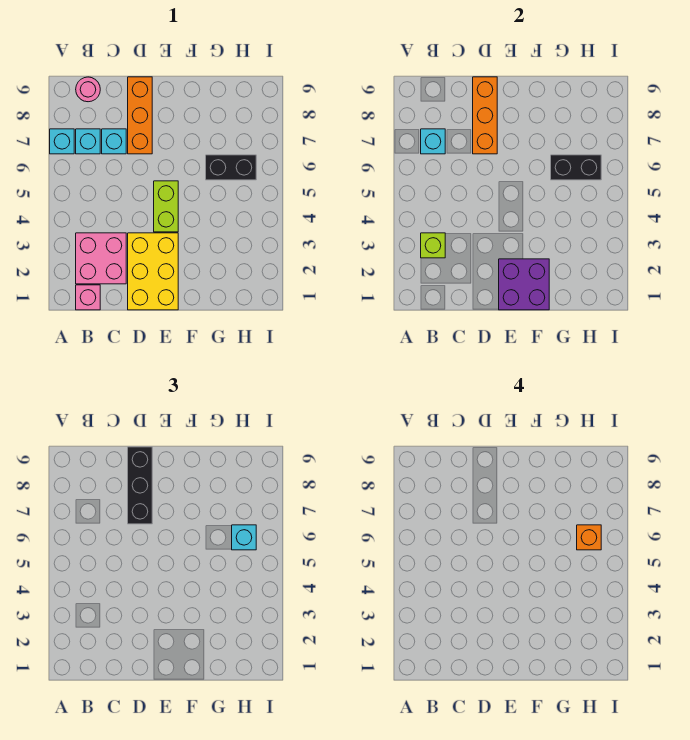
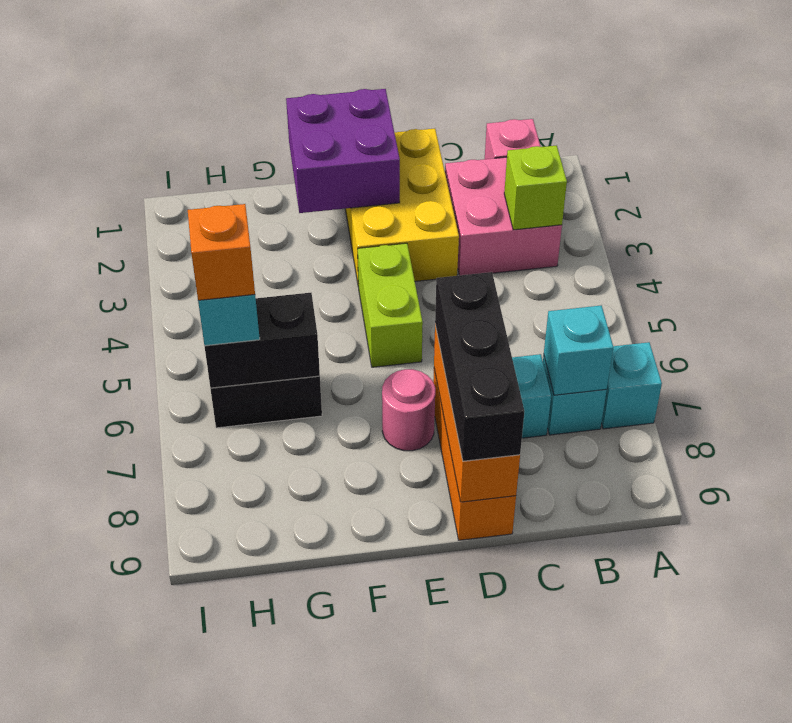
pink 1x1 round brick [76,77,100,102] -> pink 1x1 round brick moved to [382,369,435,451]

